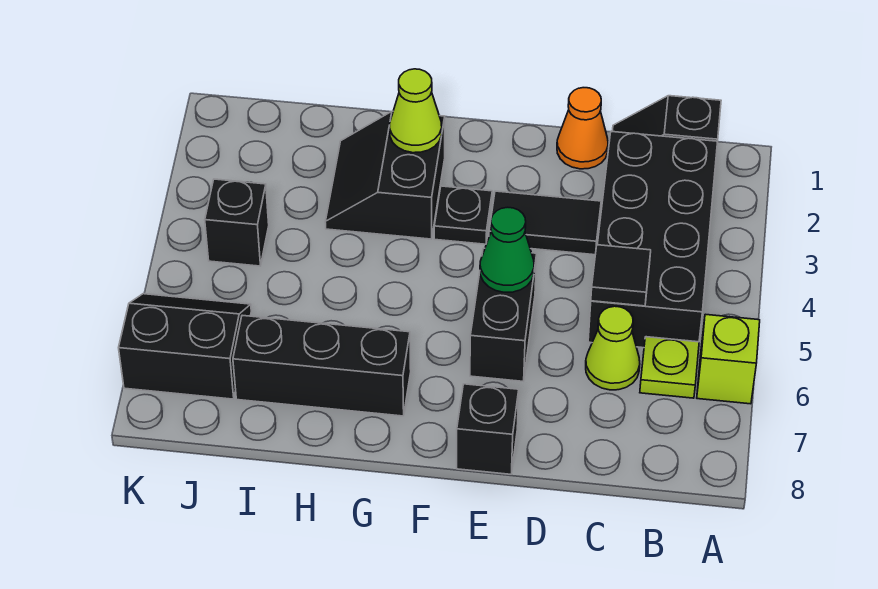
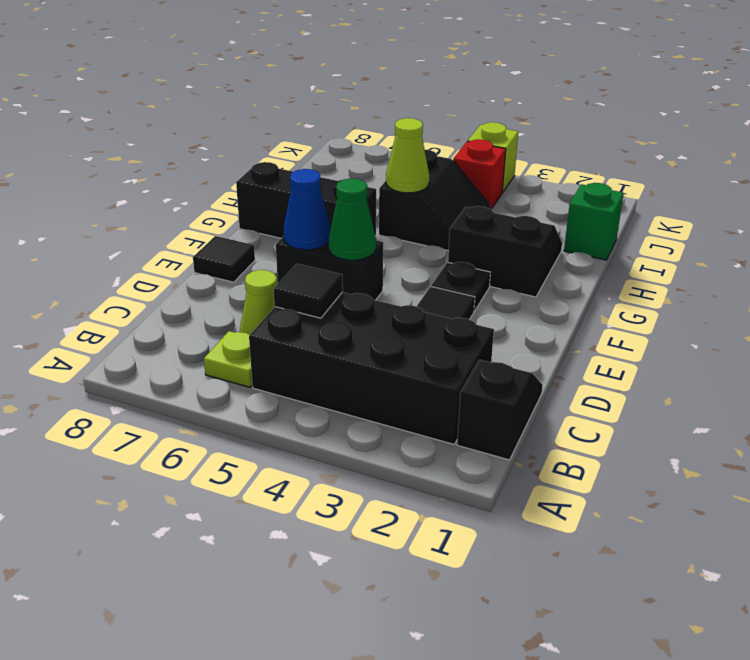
lime 1x1 brick [697,314,760,404] -> lime 1x1 brick moved to [468,122,518,192]
orange 1x1 cone [557,88,608,169] -> none
none -> blue 1x1 cone [284,169,330,250]
black 1x1 brick [457,384,519,474] -> black 1x1 tile [193,236,255,282]
lime 1x1 cone [390,69,442,153] -> lime 1x1 cone moved to [386,118,429,193]
black 1x3 brick [233,315,411,416] -> black 1x3 brick turned to [236,162,376,238]
none -> green 1x1 brick [564,183,624,260]
black 1x1 brick [205,179,269,266] -> red 1x1 brick [453,139,506,209]
black 2x2 slope [119,294,251,399] -> black 2x2 slope moved to [379,150,490,251]

